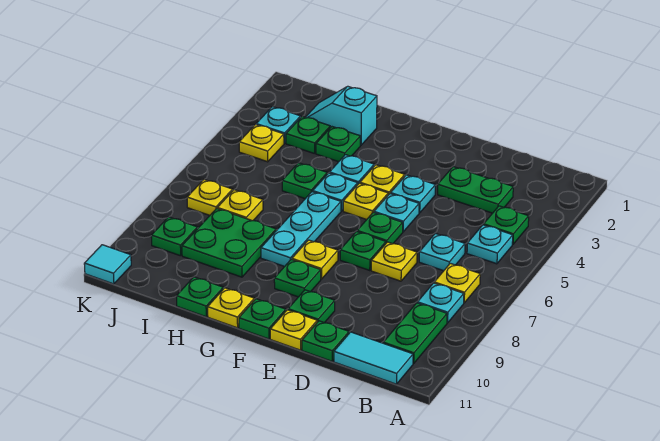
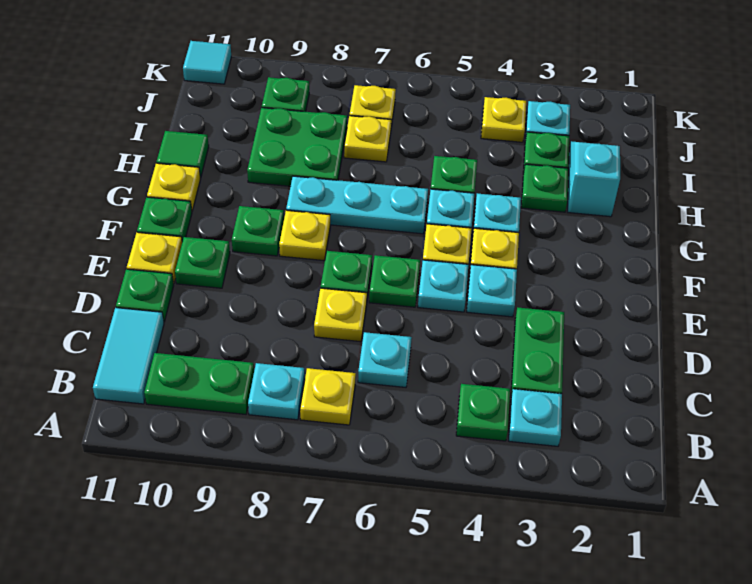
cyan 1x1 plate [467,225,513,264] -> cyan 1x1 plate moved to [509,389,562,446]
green 1x1 plate [177,277,223,317] -> green 1x1 tile [157,131,209,178]

